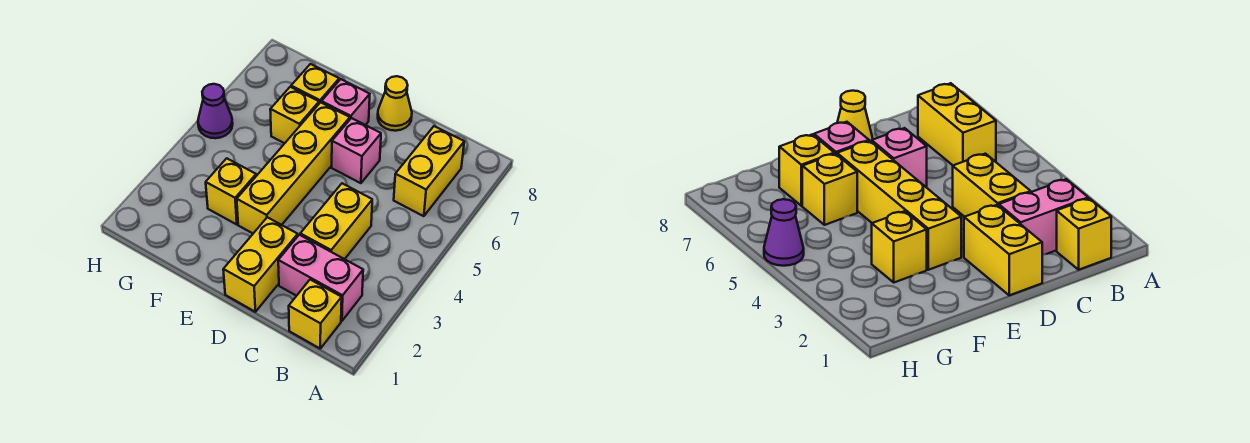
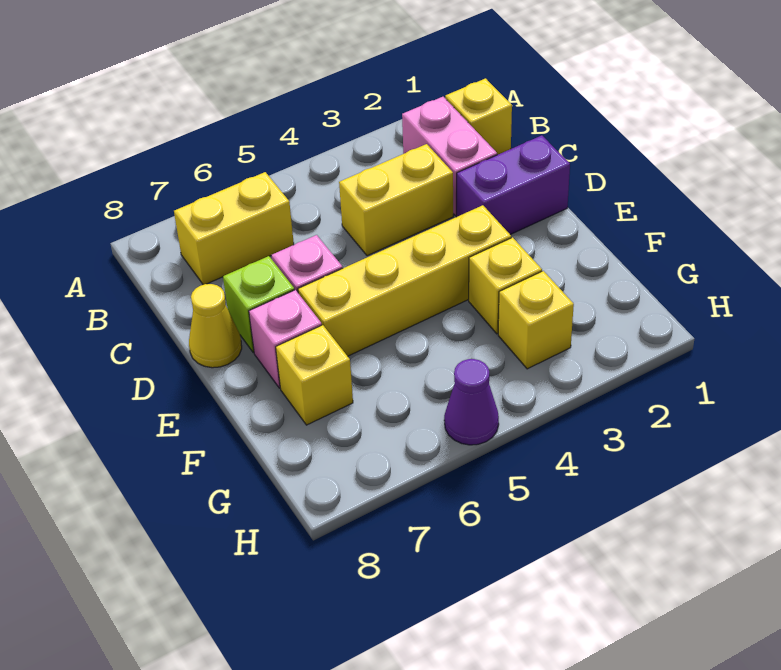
yellow 1x2 brick [223,217,298,312] -> purple 1x2 brick [457,135,570,235]
none -> lime 1x1 brick [223,256,294,353]
yellow 1x1 brick [270,87,319,143] -> yellow 1x1 brick moved to [498,271,574,369]

